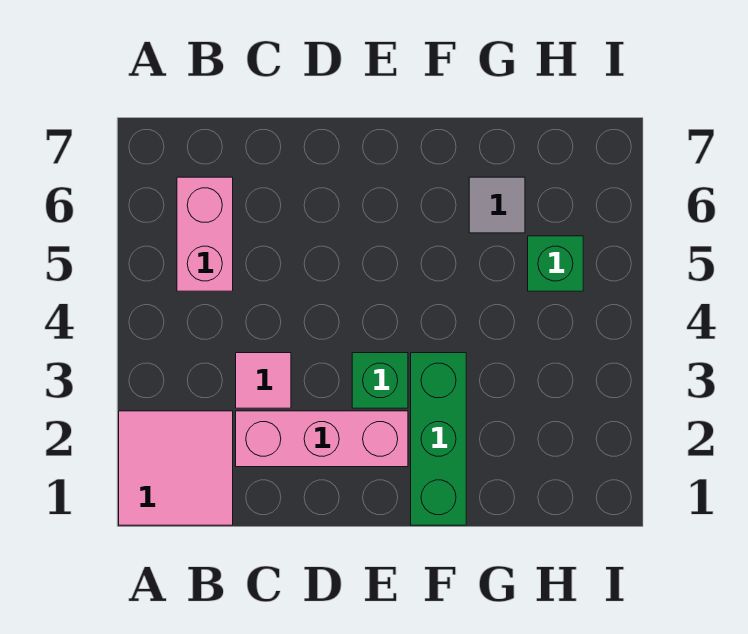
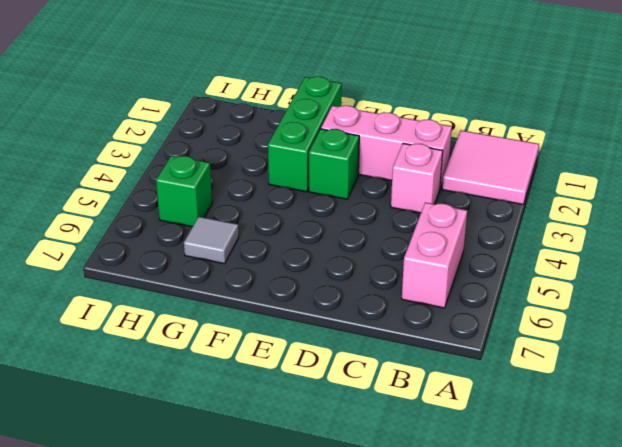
pink 1x1 tile [236,353,291,408] -> pink 1x1 brick [391,143,443,213]

